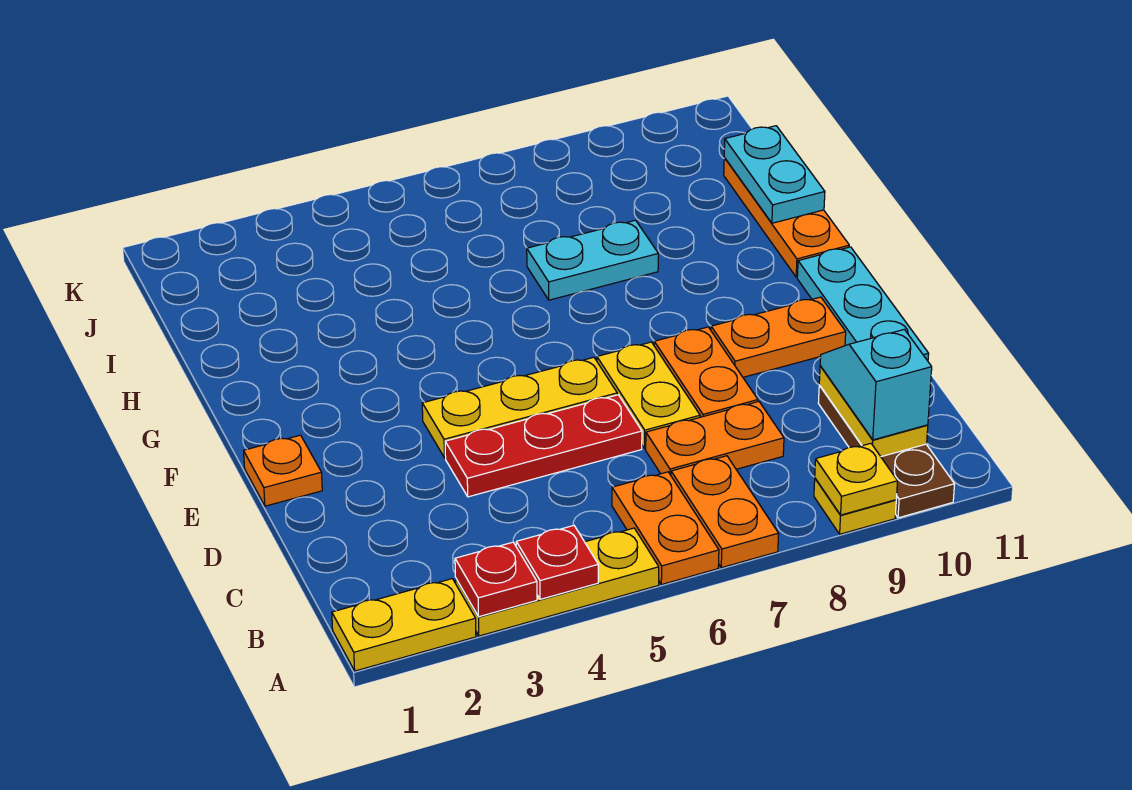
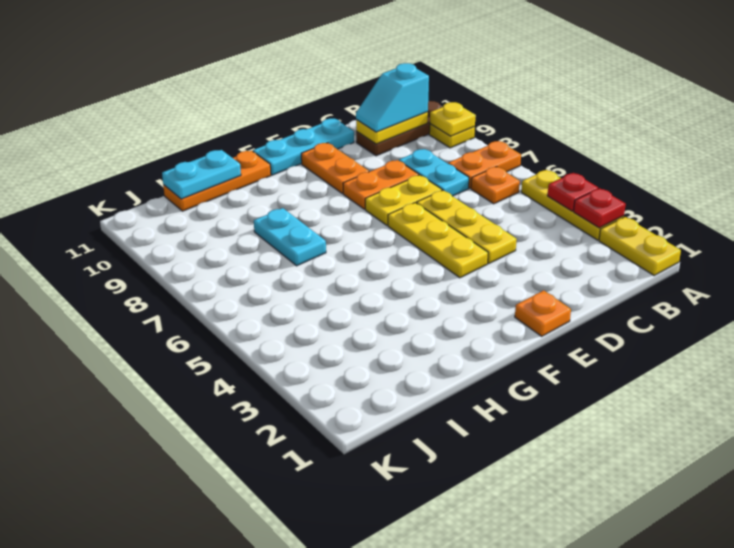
orange 1x2 plate [612,472,719,585] -> orange 1x1 plate [471,167,520,204]
orange 1x2 plate [646,402,784,475] -> cyan 1x2 plate [399,149,469,196]
red 1x3 plate [445,395,642,497] -> yellow 1x3 plate [417,190,517,264]

